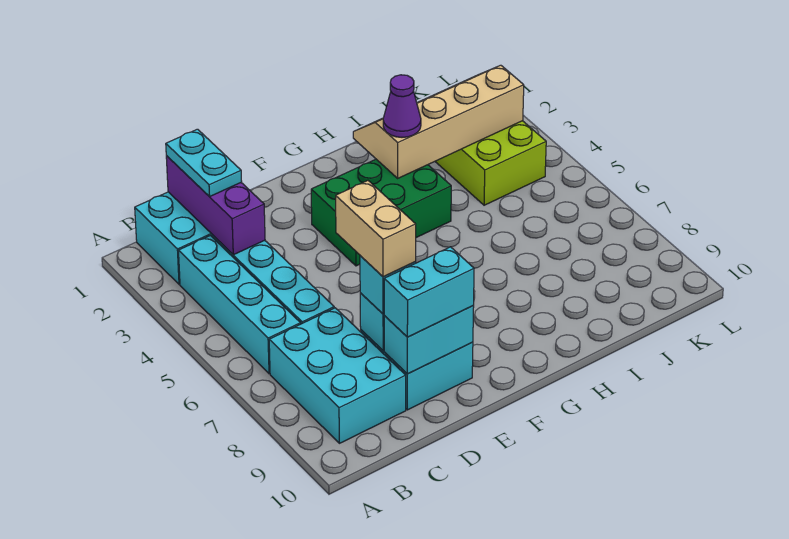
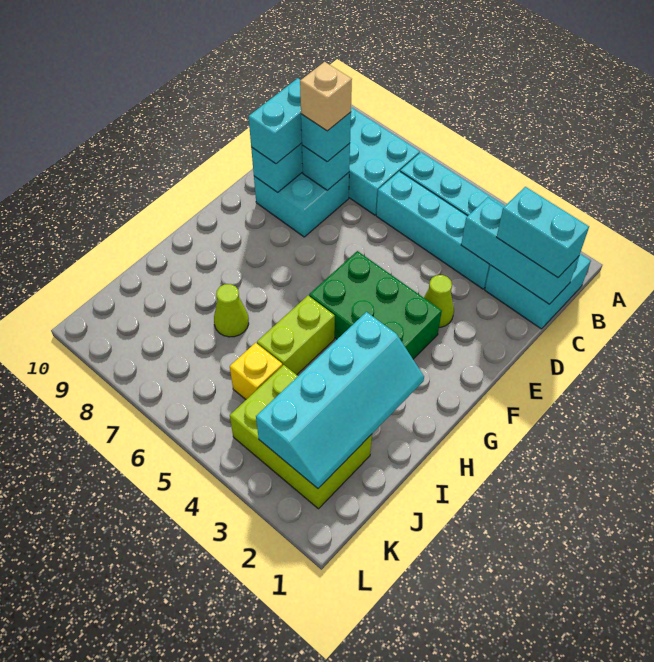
purple 1x3 brick [166,156,265,255] -> cyan 1x3 brick [461,197,579,304]
cyan 1x2 plate [166,129,242,197] -> cyan 1x2 brick [497,187,589,277]
tan 1x2 brick [336,181,416,277] -> tan 1x1 brick [300,62,352,131]
none -> lime 1x1 cone [424,275,454,327]
green 2x3 brick [311,159,451,266] -> green 2x3 brick turned to [309,251,442,359]
tan 2x4 slope [353,65,524,178] -> cyan 2x4 slope [256,312,424,488]
purple 1x1 cone [383,75,421,137] -> none
none -> lime 1x2 brick [257,296,335,375]
none -> lime 1x1 cone [214,284,249,337]
none -> yellow 1x1 brick [230,343,283,399]

